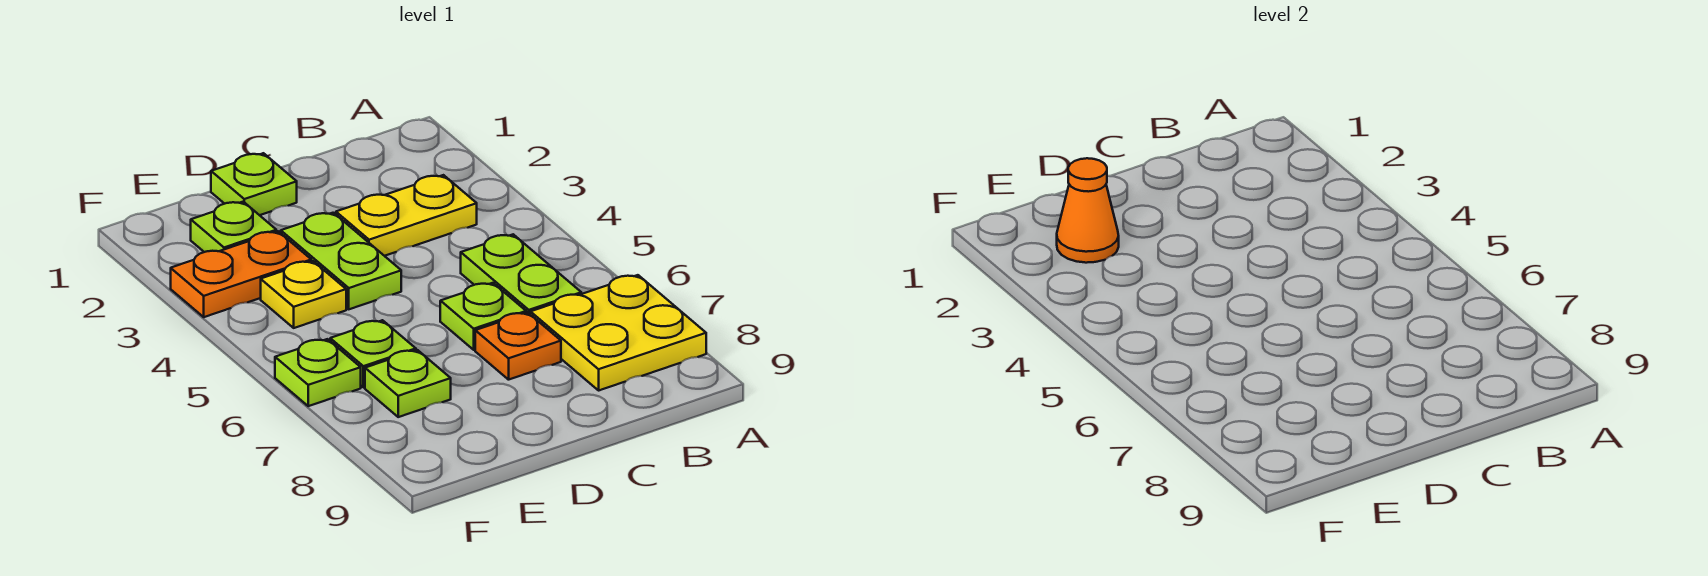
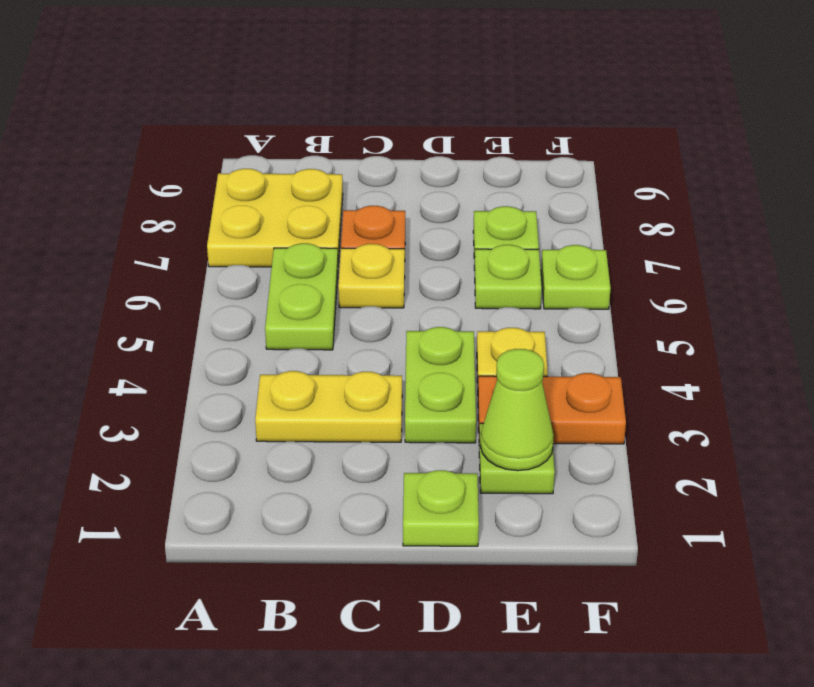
lime 1x1 plate [440,283,526,350] -> yellow 1x1 plate [338,244,405,308]
orange 1x1 cone [1057,158,1119,263] -> lime 1x1 cone [480,349,554,471]

